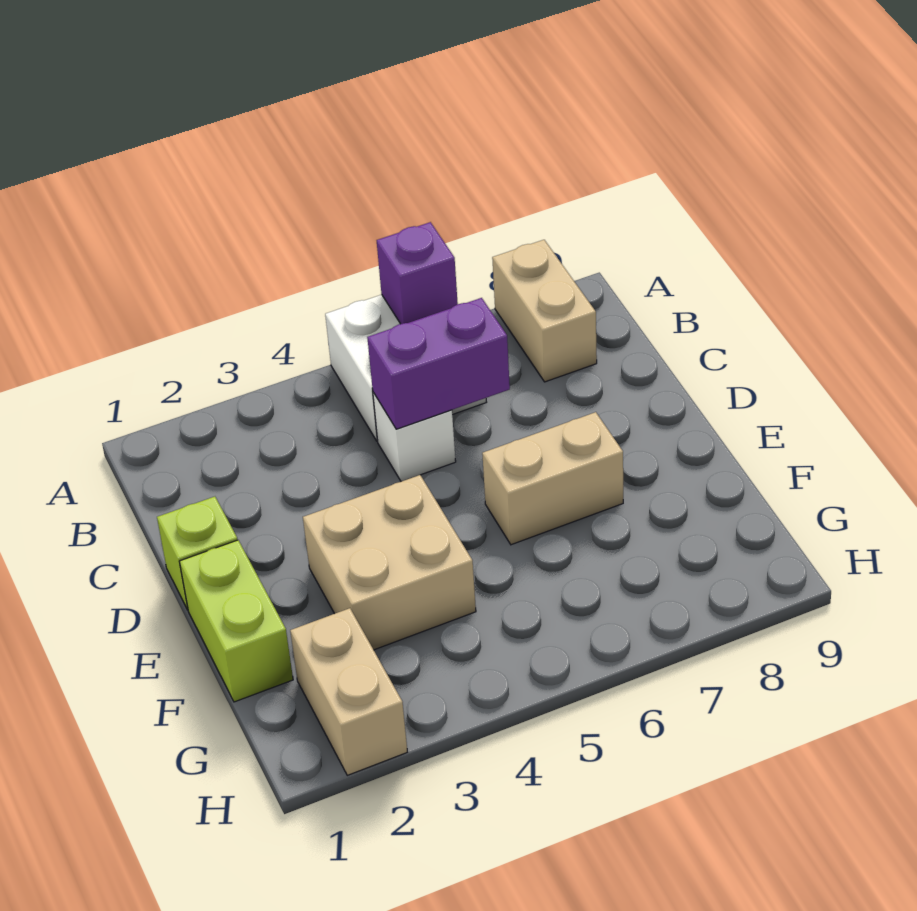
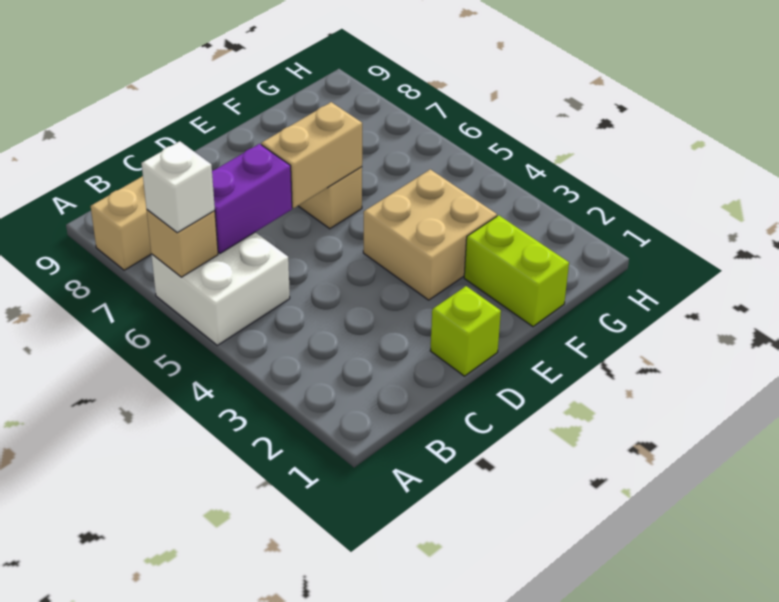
purple 1x1 brick [377,222,458,324] -> tan 1x1 brick [147,210,218,277]
white 1x1 brick [373,392,456,482] -> white 1x1 brick moved to [142,141,215,233]
purple 1x2 brick [367,298,510,429] -> purple 1x2 brick turned to [212,144,292,253]
lime 1x2 brick [179,540,293,702] -> lime 1x2 brick turned to [464,215,569,327]
tan 1x2 brick [290,608,407,775] -> tan 1x2 brick moved to [261,102,362,208]

